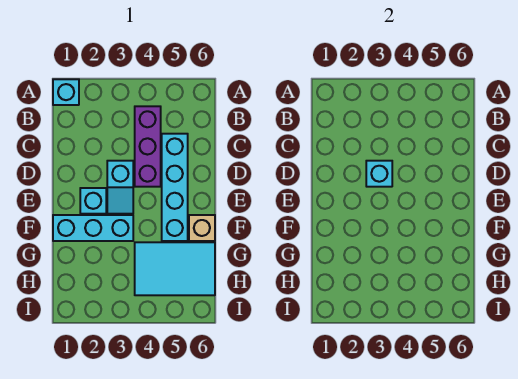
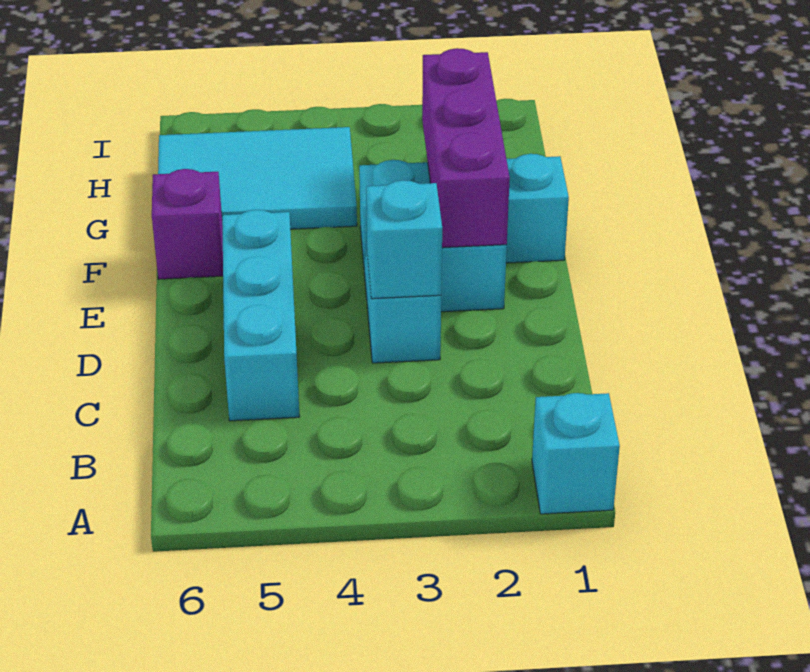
purple 1x3 brick [135,106,161,187] -> purple 1x3 brick moved to [422,48,510,248]
cyan 1x4 brick [162,134,188,241] -> cyan 1x3 brick [222,210,300,421]
tan 1x1 brick [189,215,215,241] -> purple 1x1 brick [152,169,223,279]

